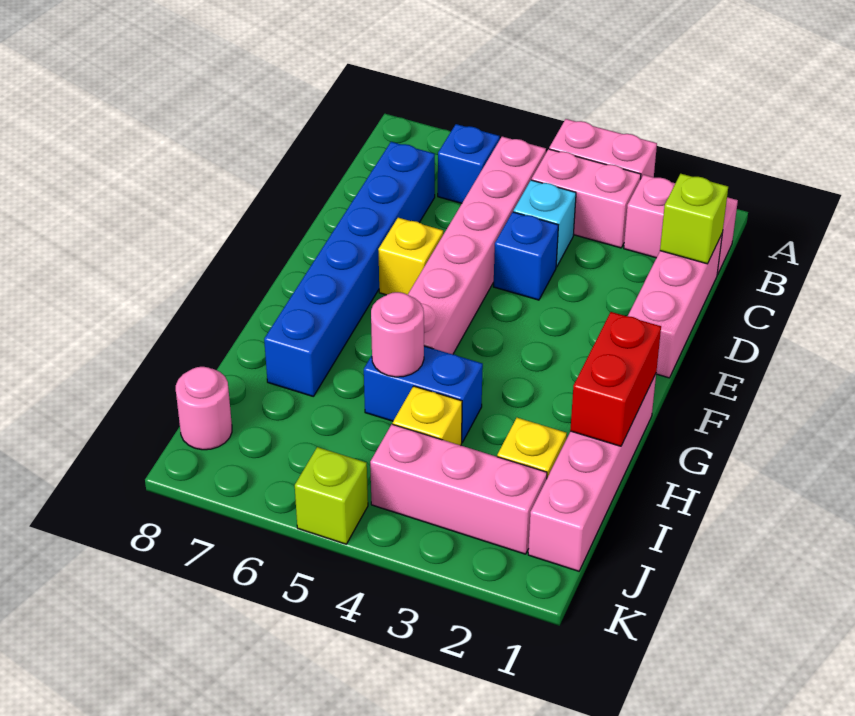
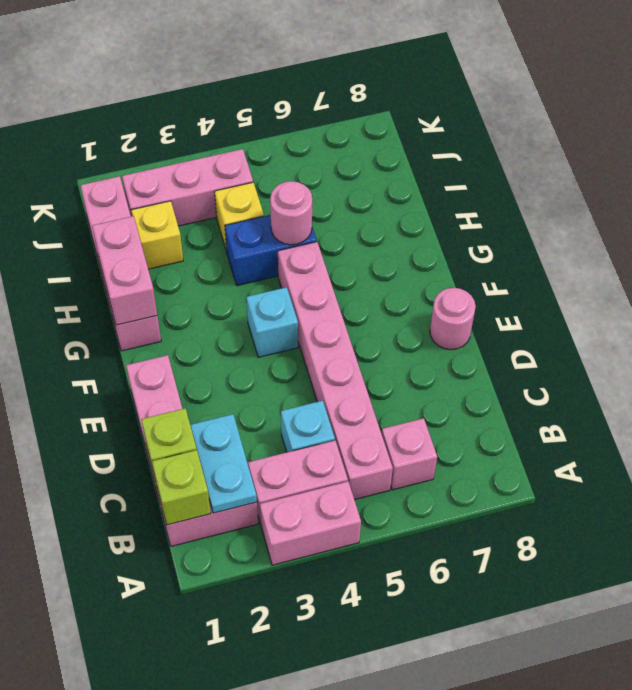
none -> cyan 1x2 plate [190,414,257,513]
blue 1x1 brick [438,124,500,203] -> pink 1x1 brick [382,418,437,490]
blue 1x6 brick [264,142,435,397] -> none
blue 1x1 brick [494,212,558,300] -> none
yellow 1x1 brick [378,218,443,295] -> none
none -> cyan 1x1 brick [246,287,298,357]
red 1x2 brick [570,312,661,446] -> pink 1x2 brick [92,216,157,325]
pink 1x1 round brick [176,367,232,450] -> pink 1x1 round brick moved to [430,288,476,350]
lime 1x1 brick [295,447,368,544] -> lime 1x1 brick moved to [152,450,211,525]

